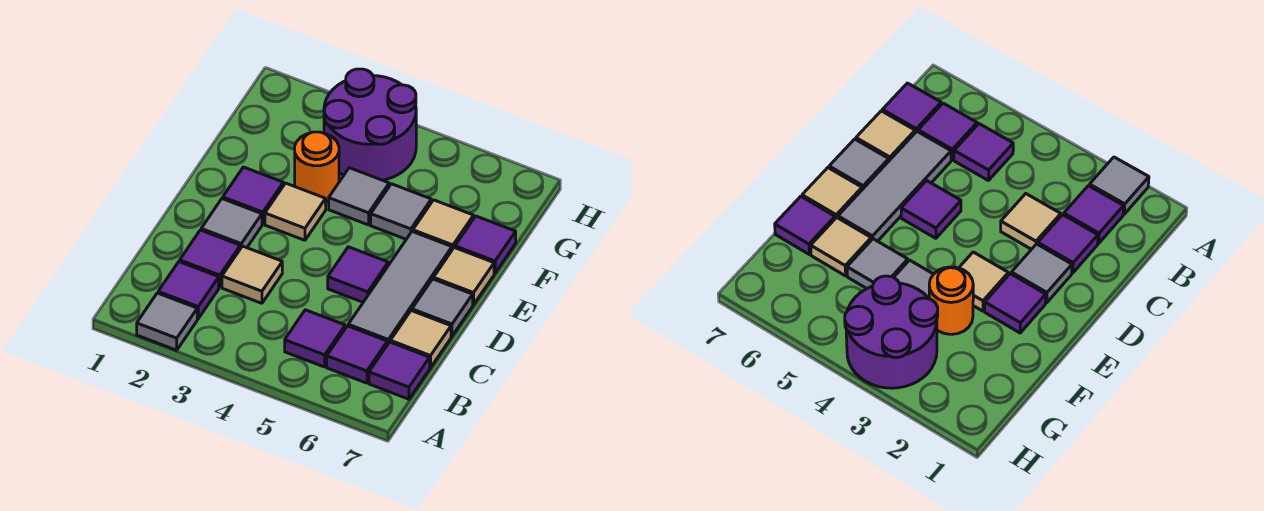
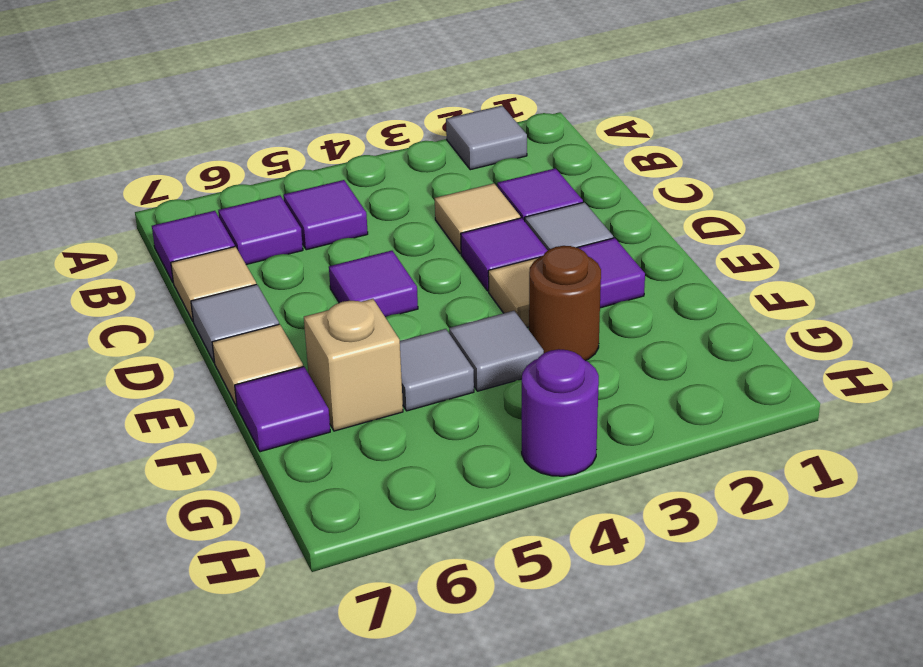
purple 1x1 tile [158,262,219,319] -> purple 1x1 tile moved to [461,218,548,291]
grey 1x3 tile [348,232,452,345] -> none
orange 1x1 round brick [295,132,339,202] -> brown 1x1 round brick [529,246,601,361]
tan 1x1 tile [413,200,474,250] -> tan 1x1 brick [304,299,403,431]
purple 2x2 round brick [324,69,416,180] -> purple 1x1 round brick [522,349,599,476]

